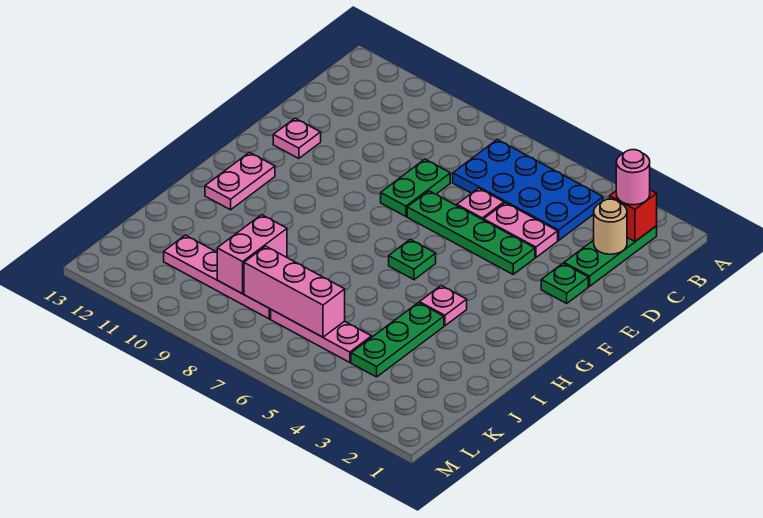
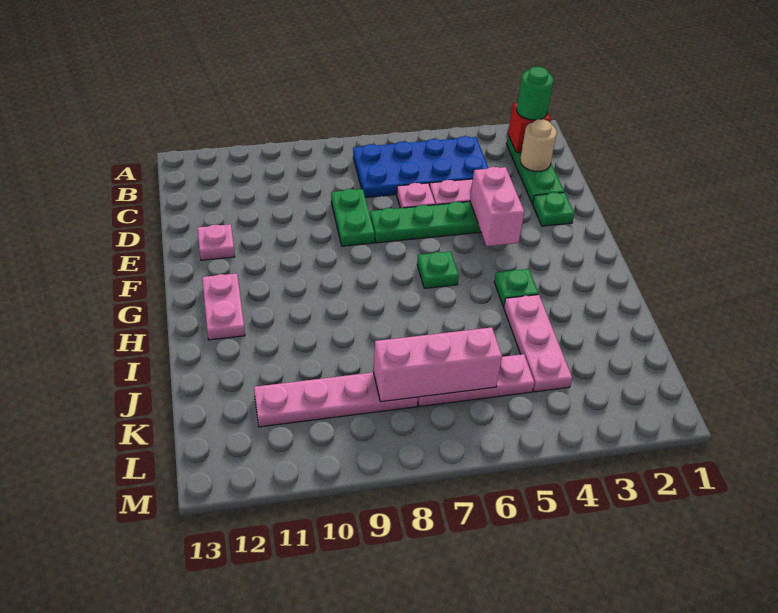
pink 1x1 round brick [616,150,650,205] -> green 1x1 round brick [517,67,553,120]
pink 1x1 plate [419,286,467,326] -> green 1x1 plate [494,269,538,307]
green 1x3 plate [351,303,444,377] -> pink 1x3 plate [504,295,572,392]
pink 1x2 brick [217,215,287,294] -> pink 1x2 brick moved to [470,167,524,246]

